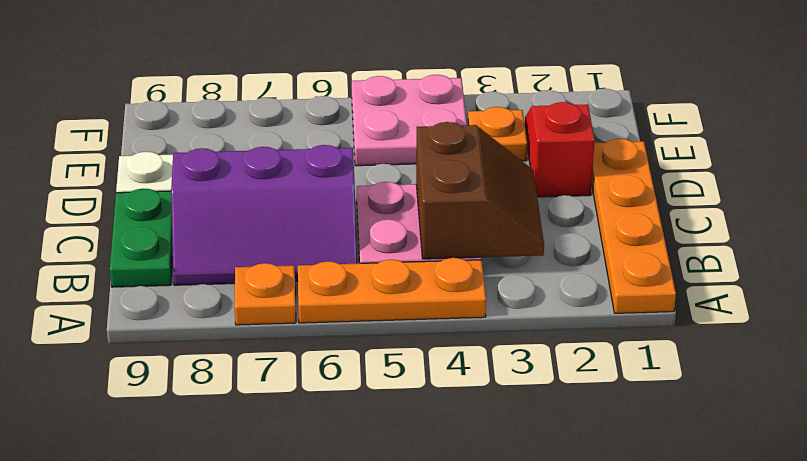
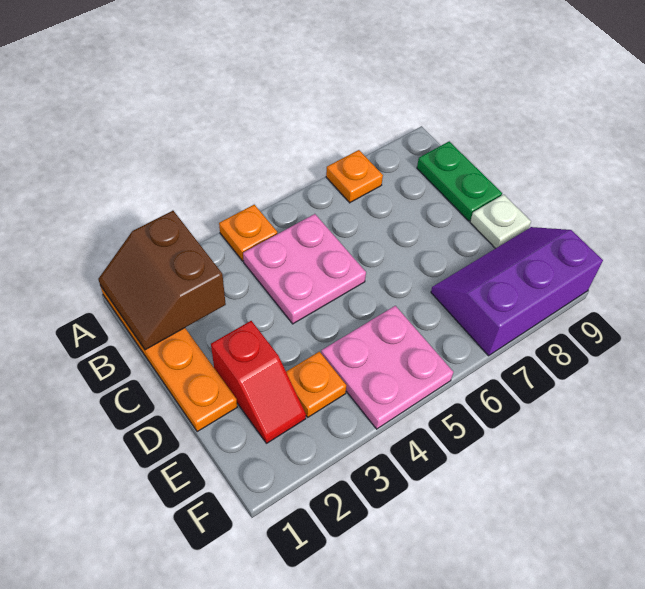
orange 1x3 plate [298,258,486,323] -> orange 1x1 plate [219,205,277,261]
brown 2x2 slope [416,122,544,259] -> brown 2x2 slope moved to [98,211,226,350]
purple 2x3 slope [171,145,357,285] -> purple 2x3 slope moved to [431,227,603,356]

